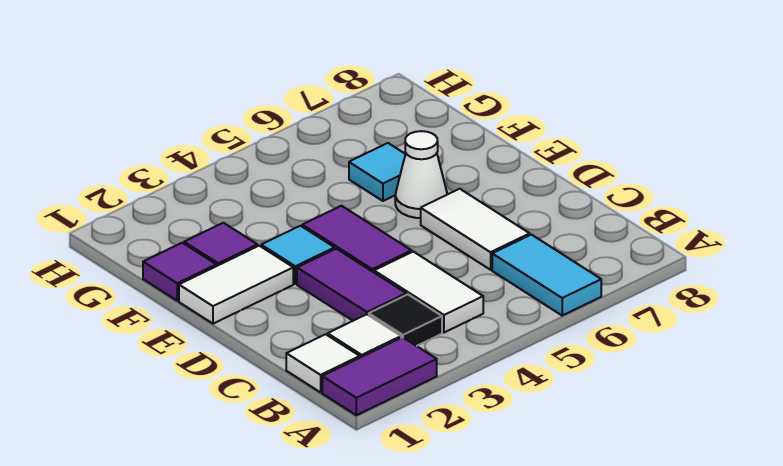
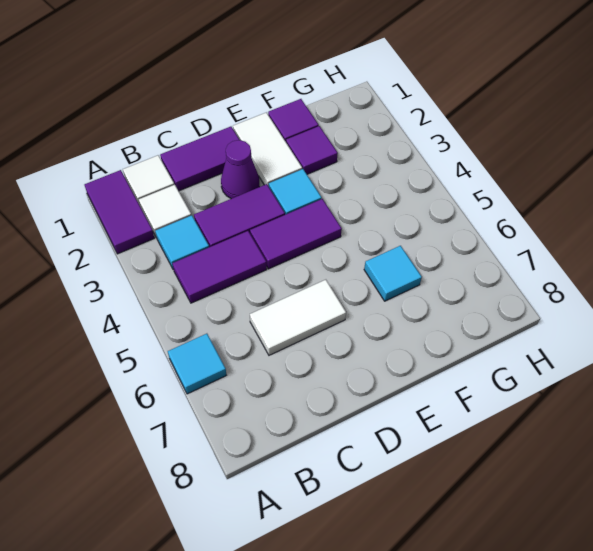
cyan 1x2 tile [492,235,601,315] -> cyan 1x1 tile [168,334,226,394]
black 1x1 tile [369,295,442,346] -> cyan 1x1 tile [155,215,209,270]
white 1x2 tile [374,252,483,333] -> purple 1x2 tile [172,231,267,303]
none -> purple 1x2 tile [160,127,239,191]
none -> purple 1x1 cone [221,140,259,199]
white 1x1 cone [395,131,447,218] -> none

